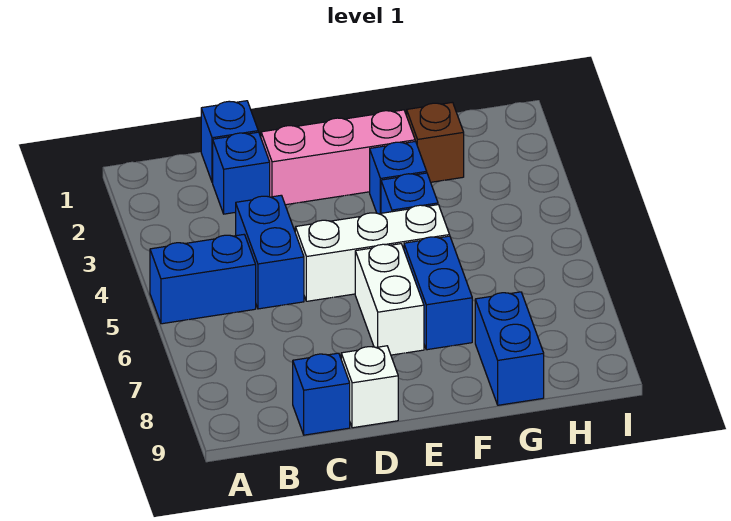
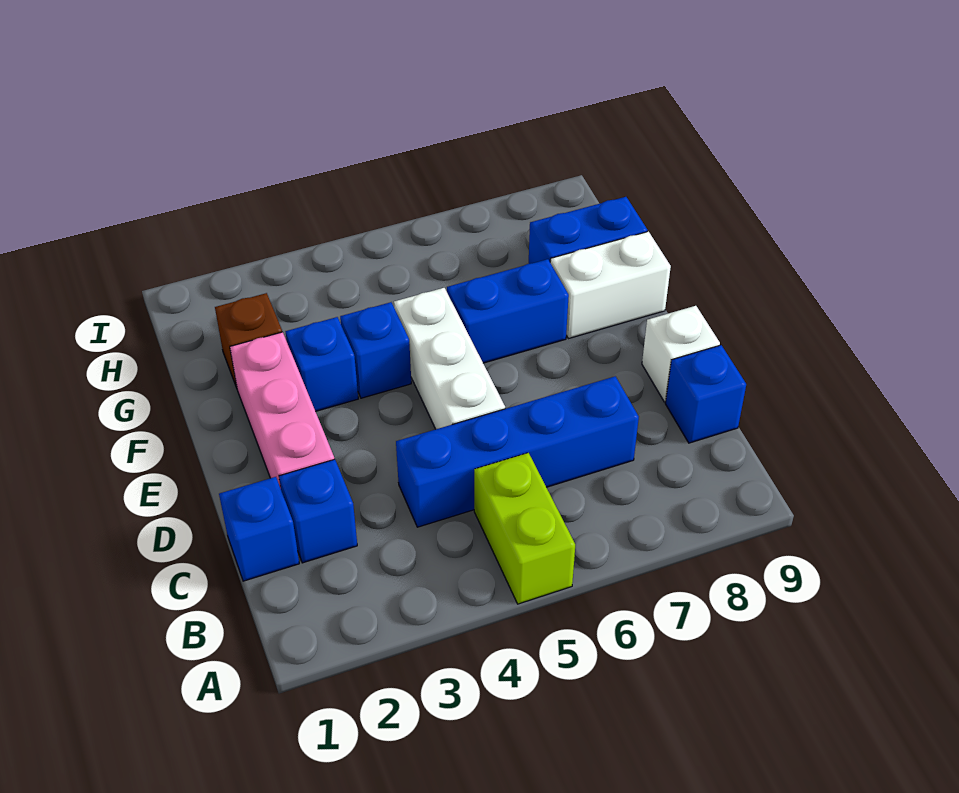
blue 1x2 brick [150,235,256,324] -> lime 1x2 brick [474,453,575,604]
blue 1x2 brick [236,195,304,309] -> blue 1x4 brick [396,376,639,527]
white 1x2 brick [355,244,424,355] -> white 1x2 brick moved to [550,232,671,339]

